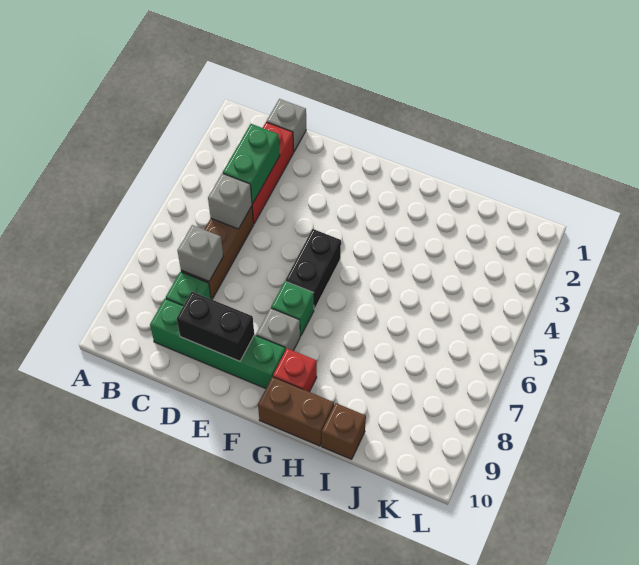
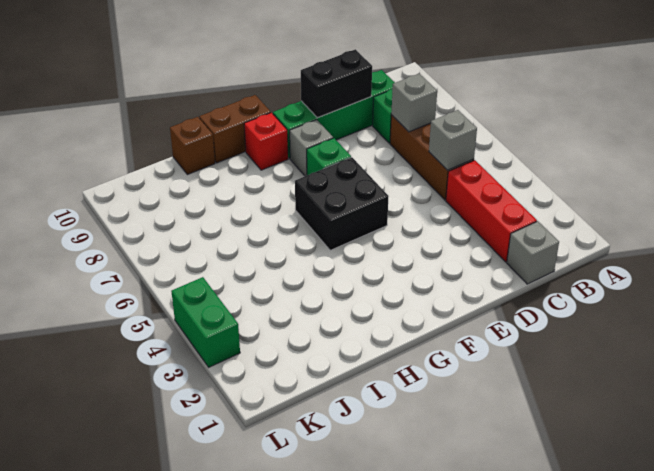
green 1x2 brick [223,124,280,204] -> green 1x2 brick moved to [171,277,240,367]
black 1x2 brick [285,229,341,309] -> black 2x2 brick [295,157,389,250]

